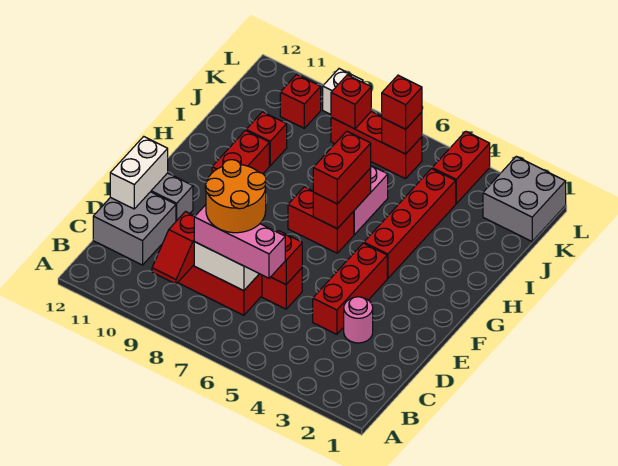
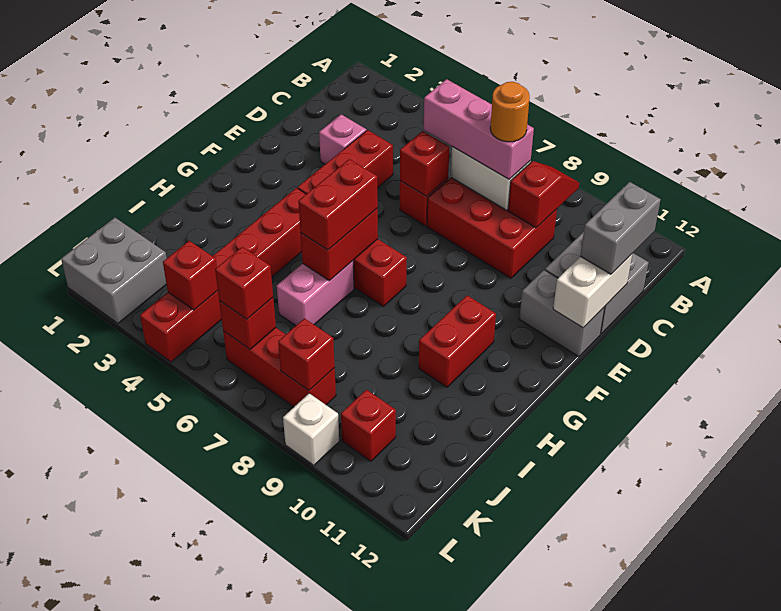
orange 2x2 round brick [205,160,266,233] -> orange 1x1 round brick [490,82,530,142]
none -> grey 1x2 brick [580,182,661,274]
pink 1x1 round brick [344,297,373,343] -> pink 1x1 brick [319,114,366,164]
red 1x1 brick [246,112,287,166] -> red 1x1 brick moved to [163,241,218,310]

